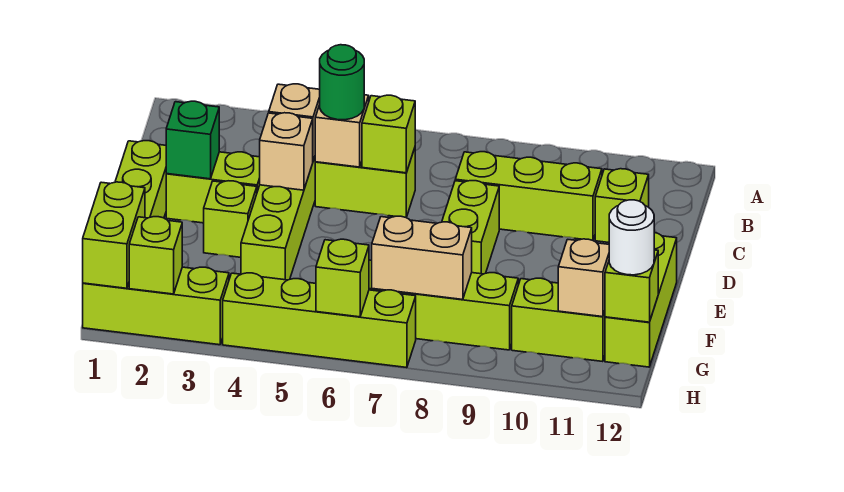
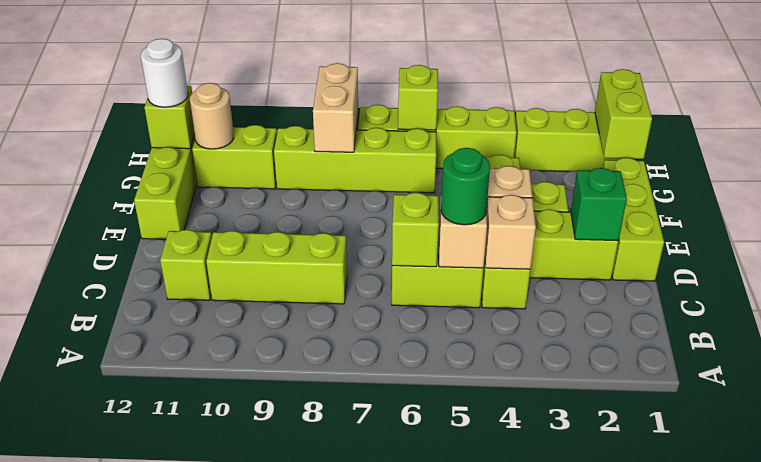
lime 1x2 brick [442,181,499,274] -> none
tan 1x2 brick [372,216,472,300] -> tan 1x2 brick turned to [313,63,358,152]
tan 1x1 brick [558,239,609,317] -> tan 1x1 round brick [190,83,234,149]
lime 1x1 brick [129,217,182,294] -> none

